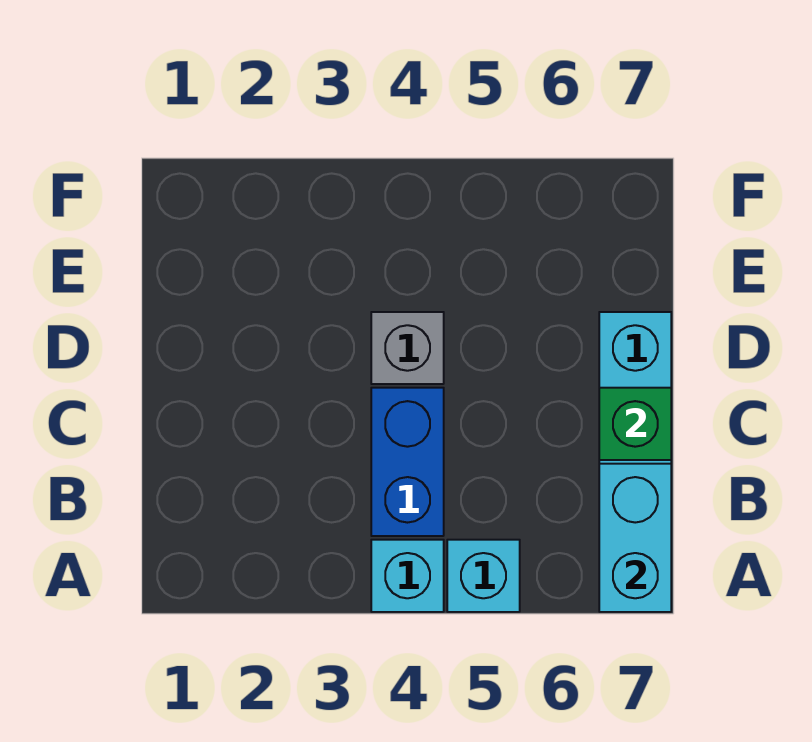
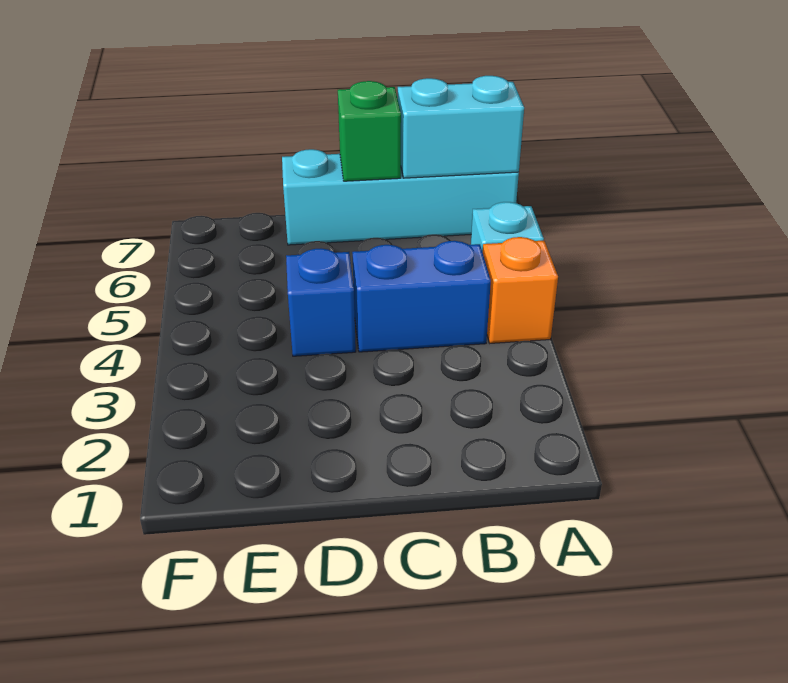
cyan 1x1 brick [371,540,444,612] -> orange 1x1 brick [483,237,558,343]
grey 1x1 brick [371,312,444,384] -> blue 1x1 brick [286,249,356,356]

